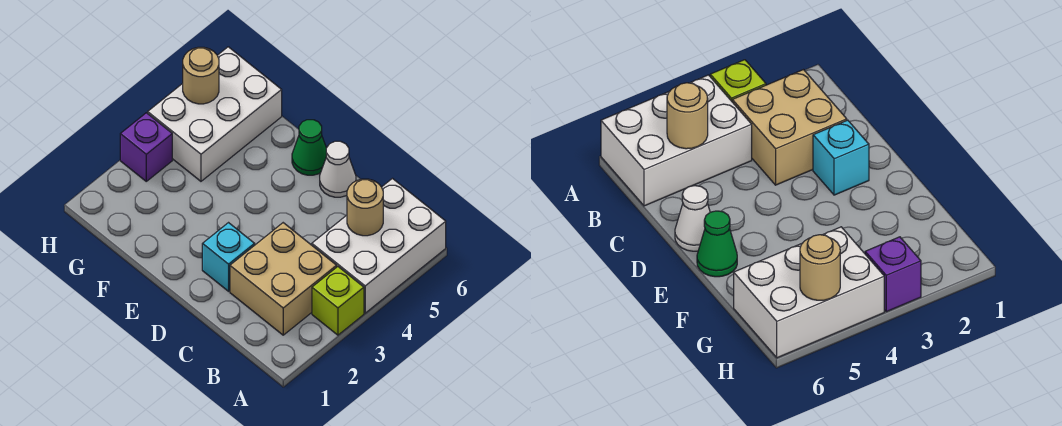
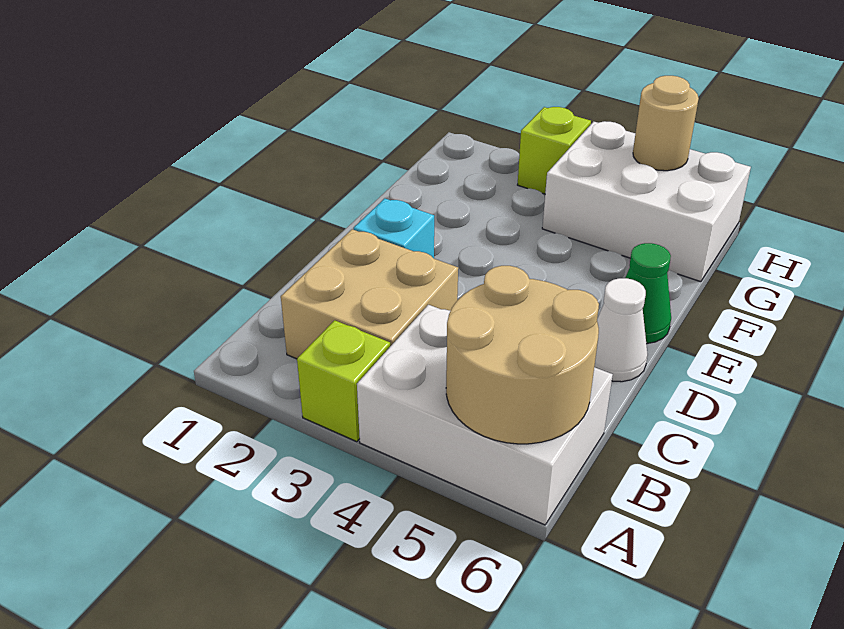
tan 1x1 round brick [347,179,383,236] -> tan 2x2 round brick [446,266,599,444]
purple 1x1 brick [120,113,172,181] -> lime 1x1 brick [518,107,591,194]

